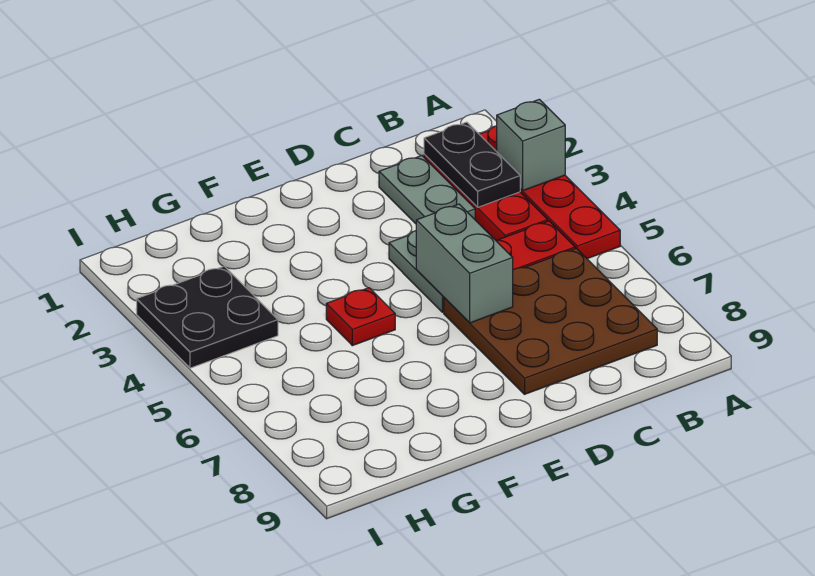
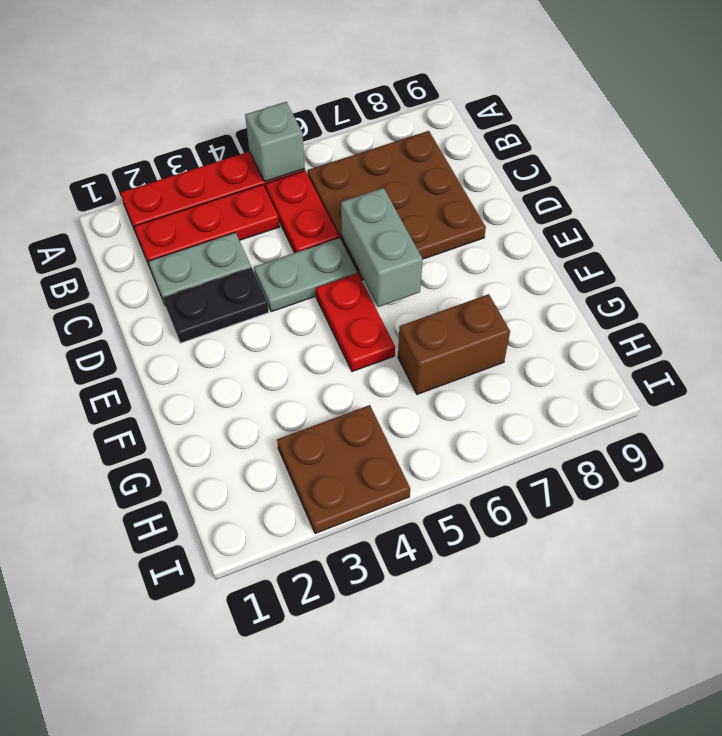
grey 1x1 brick [496,99,565,191] -> grey 1x1 brick moved to [245,102,305,182]
black 1x2 plate [424,122,520,207] -> black 1x2 plate moved to [163,268,269,343]
grey 1x2 brick [416,204,513,323] -> grey 1x2 brick turned to [341,188,423,307]
red 1x1 plate [326,288,395,346] -> red 1x2 plate [316,273,395,372]
none -> brown 1x2 brick [398,294,510,394]
black 2x2 plate [137,266,278,368] -> brown 2x2 plate [277,405,410,534]

